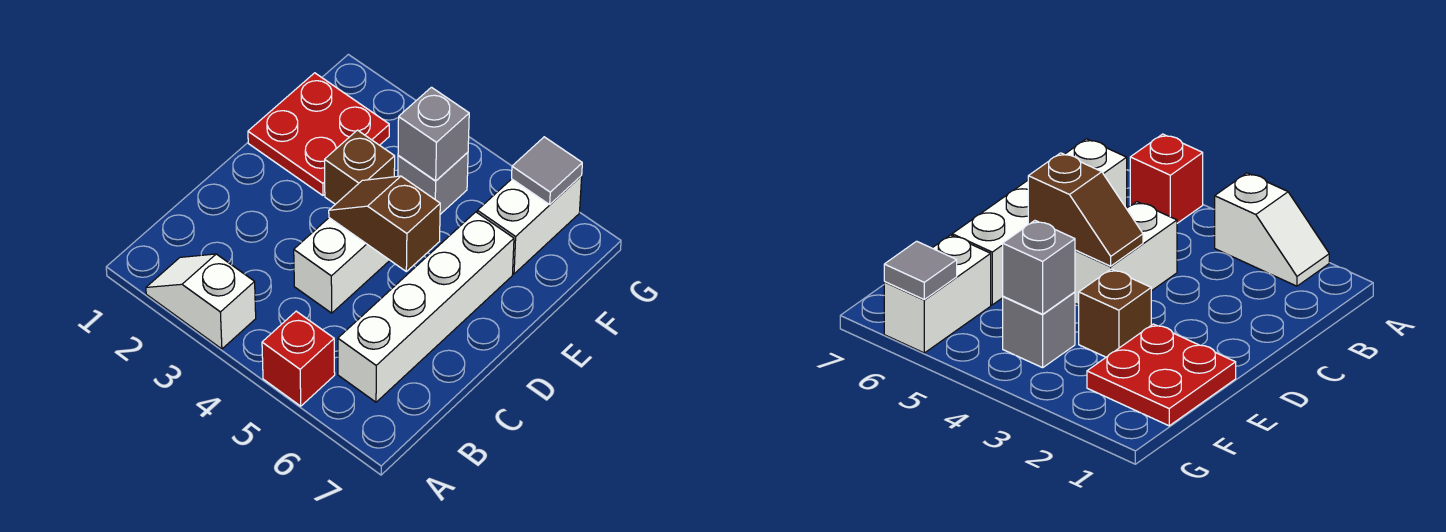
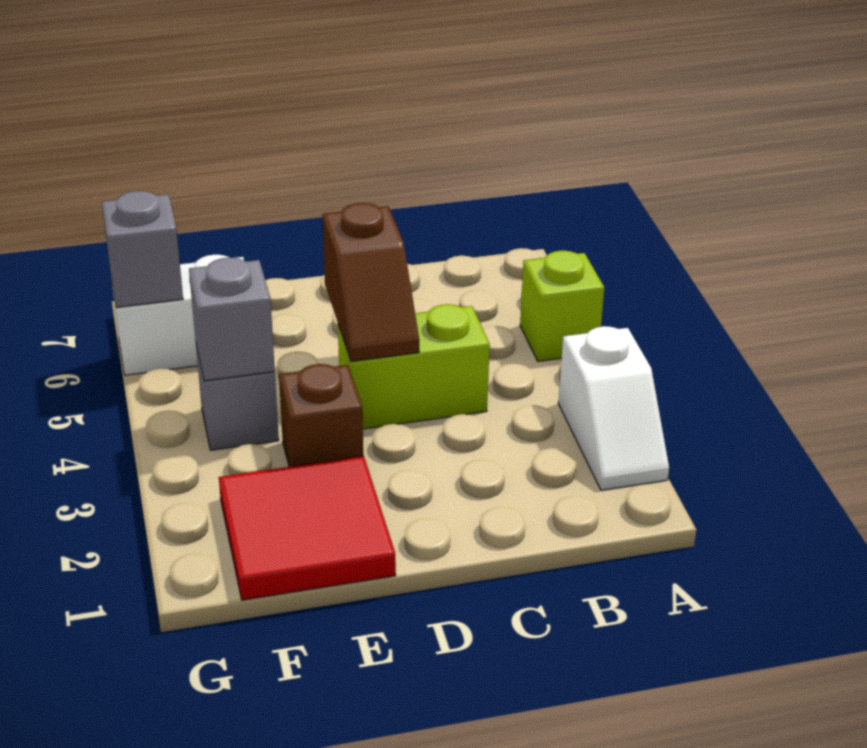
red 1x1 brick [262,311,335,406] -> lime 1x1 brick [520,251,604,361]
white 1x4 brick [338,212,514,402] -> none
white 1x2 brick [294,218,390,313] -> lime 1x2 brick [338,304,490,429]
red 2x2 plate [248,73,389,195] -> red 2x2 tile [219,456,396,600]
grey 1x1 tile [512,137,582,204] -> grey 1x1 brick [102,191,183,308]

